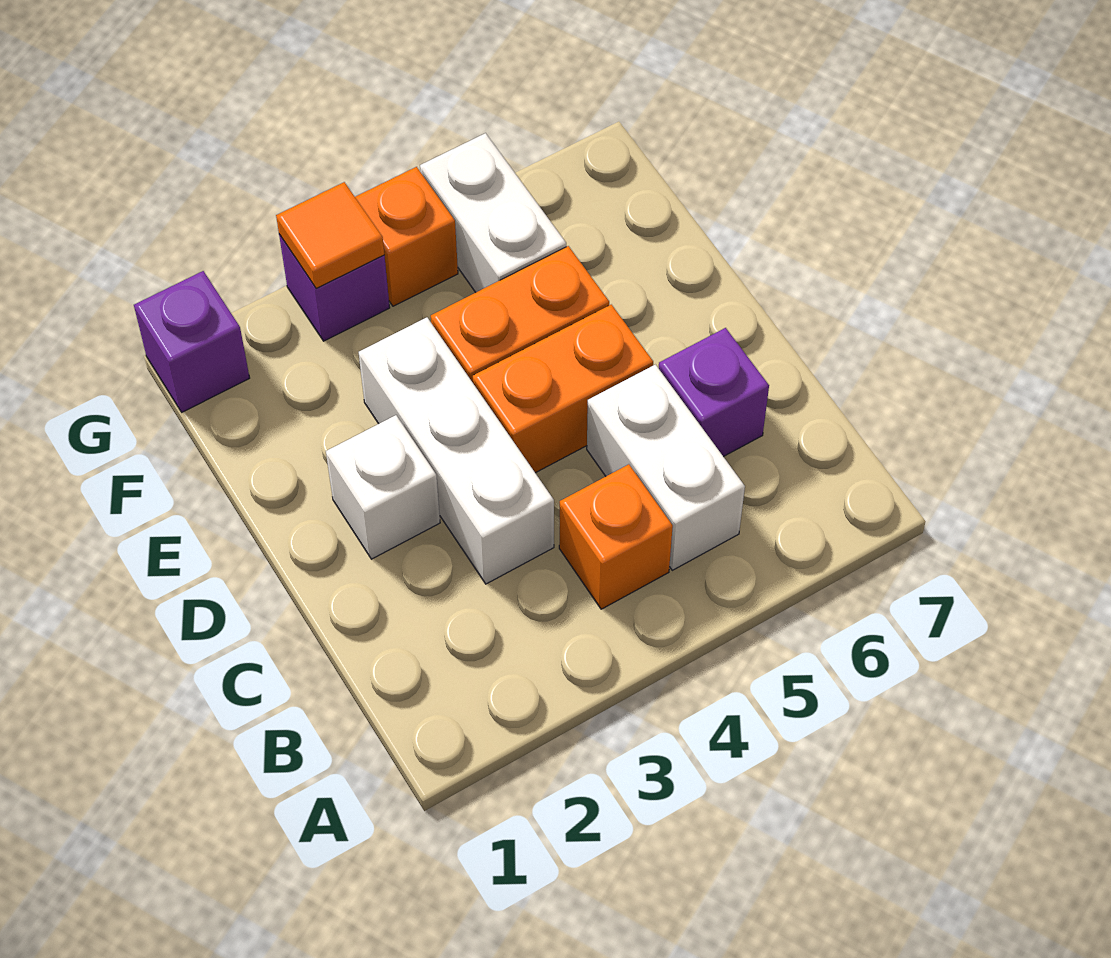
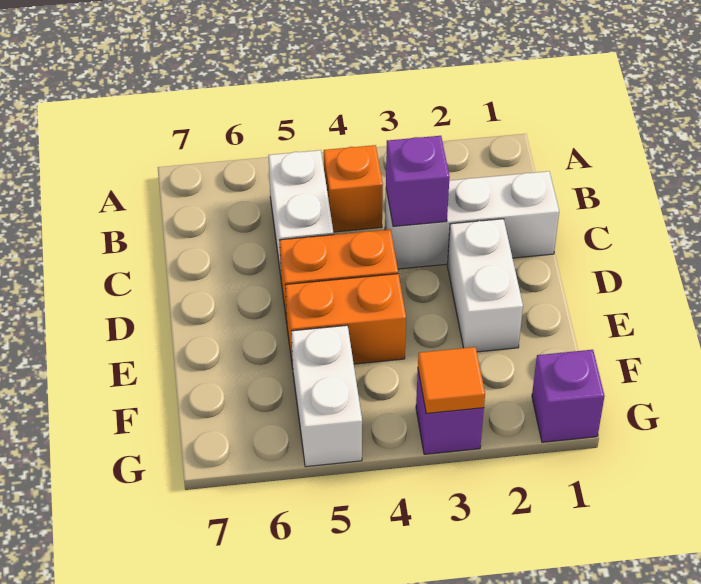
white 1x3 brick [359,317,554,584] -> white 1x3 brick turned to [385,171,559,269]
purple 1x1 brick [659,328,769,457] -> purple 1x1 brick moved to [386,136,450,226]
white 1x1 brick [326,415,440,559] -> white 1x2 brick [447,219,523,352]
orange 1x1 brick [355,167,458,306] -> none

